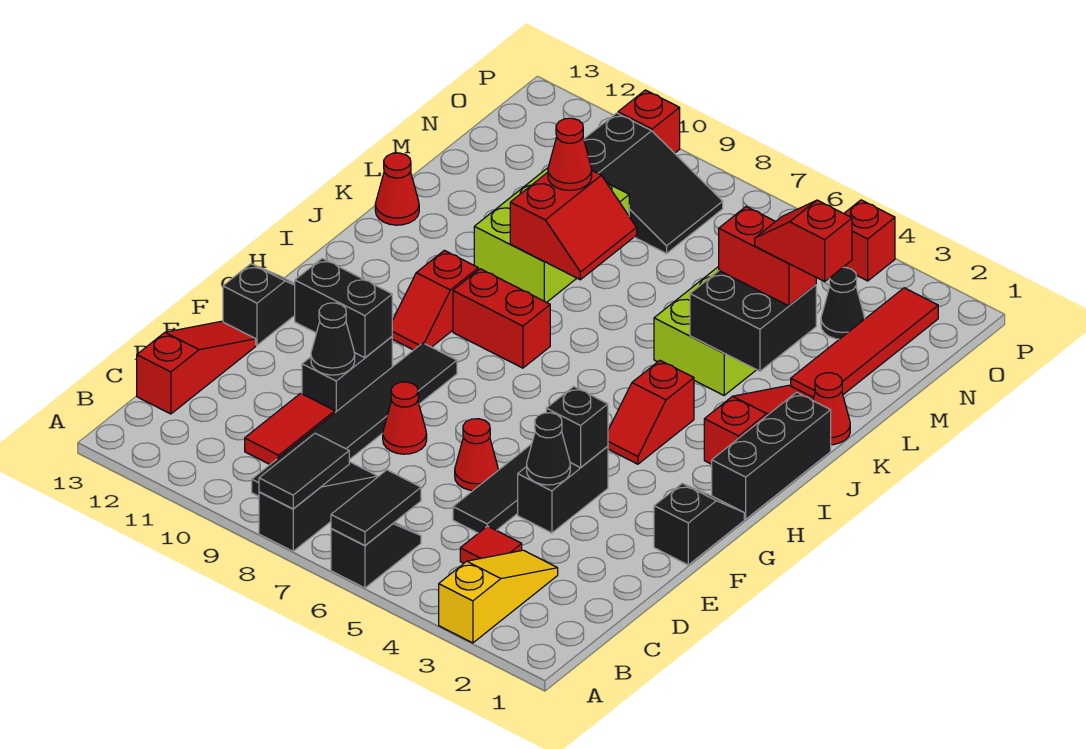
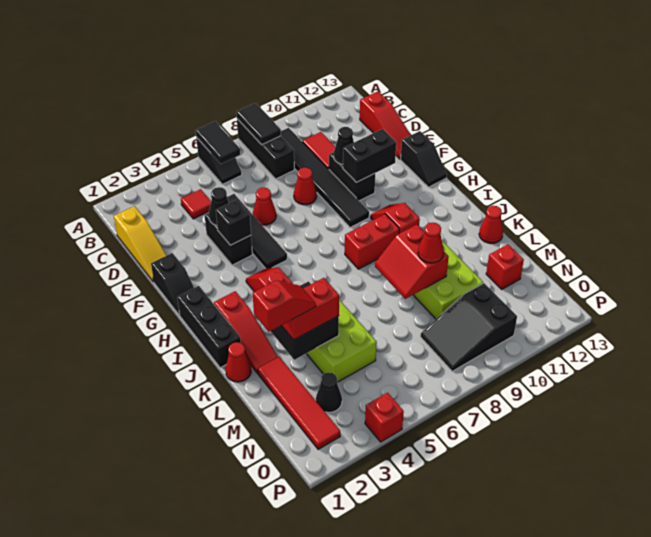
yellow 1x3 slope [439,550,558,643] -> yellow 1x3 slope moved to [114,206,167,282]
black 1x3 slope [259,462,378,551] -> black 1x3 brick [237,119,294,179]
red 1x1 brick [618,90,680,153] -> red 1x1 brick moved to [486,244,524,289]

